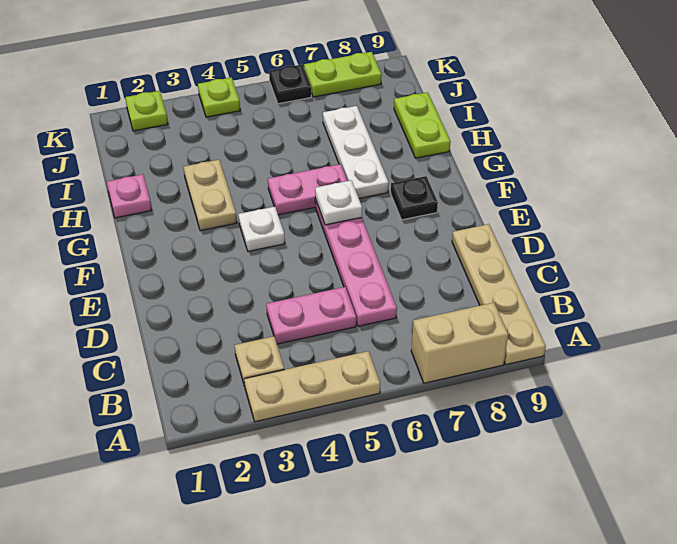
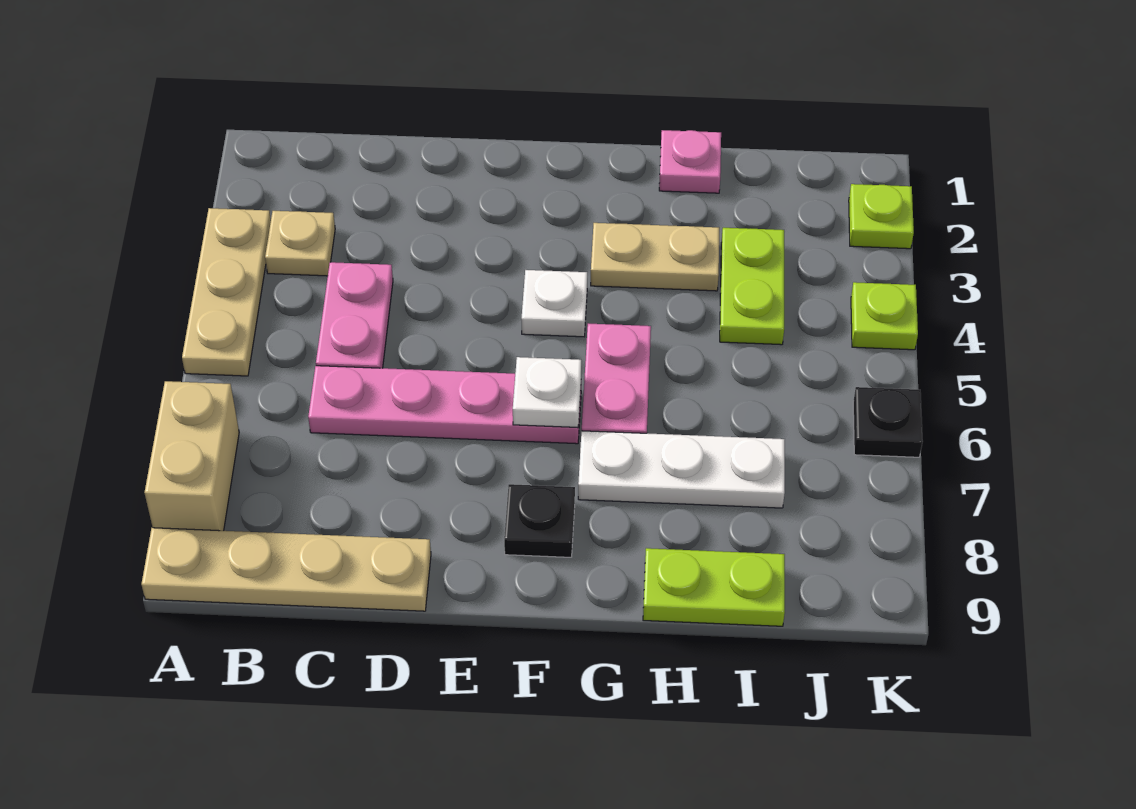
lime 1x2 plate [304,52,382,97] -> lime 1x2 plate moved to [720,228,784,345]

